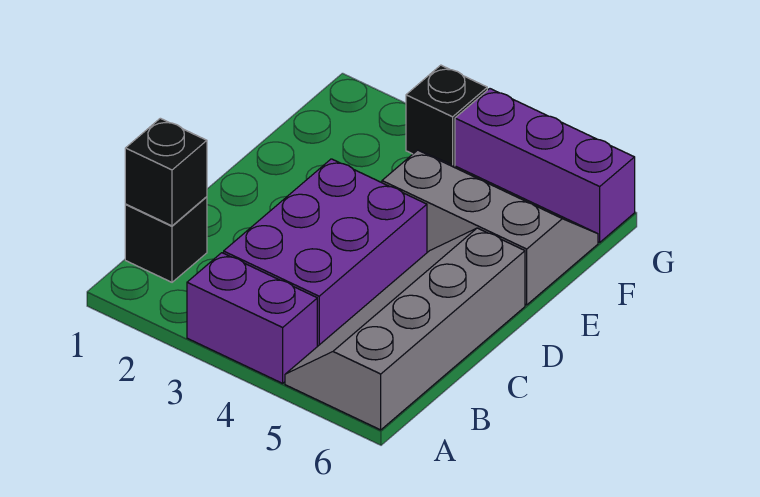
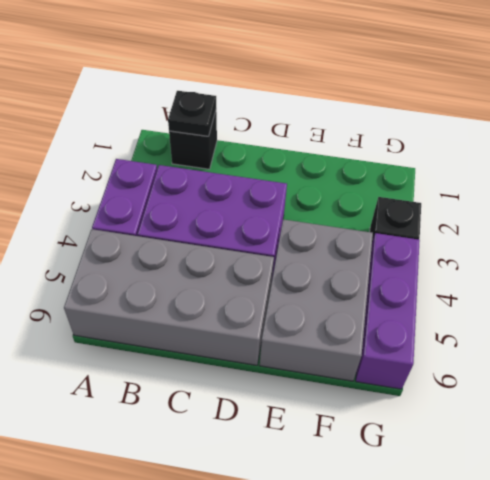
grey 2x4 slope [285,228,525,430] -> grey 2x4 brick [64,229,274,365]
black 1x1 brick [125,118,207,226] -> black 1x1 plate [168,91,216,136]
grey 2x3 slope [382,150,598,305] -> grey 2x3 brick [260,219,373,381]

